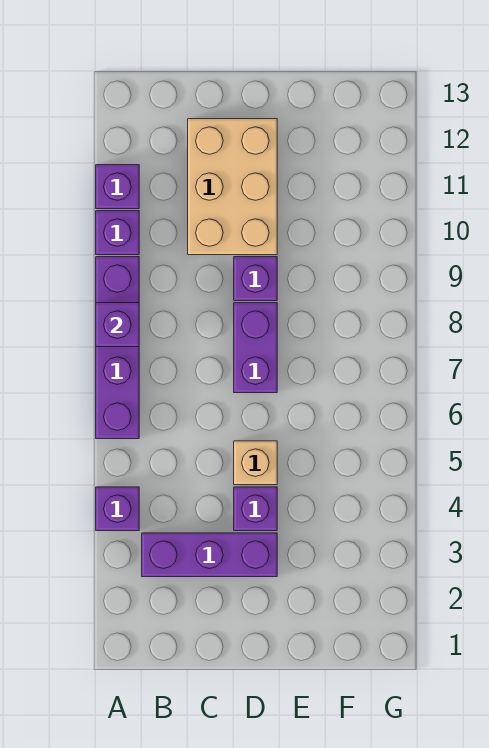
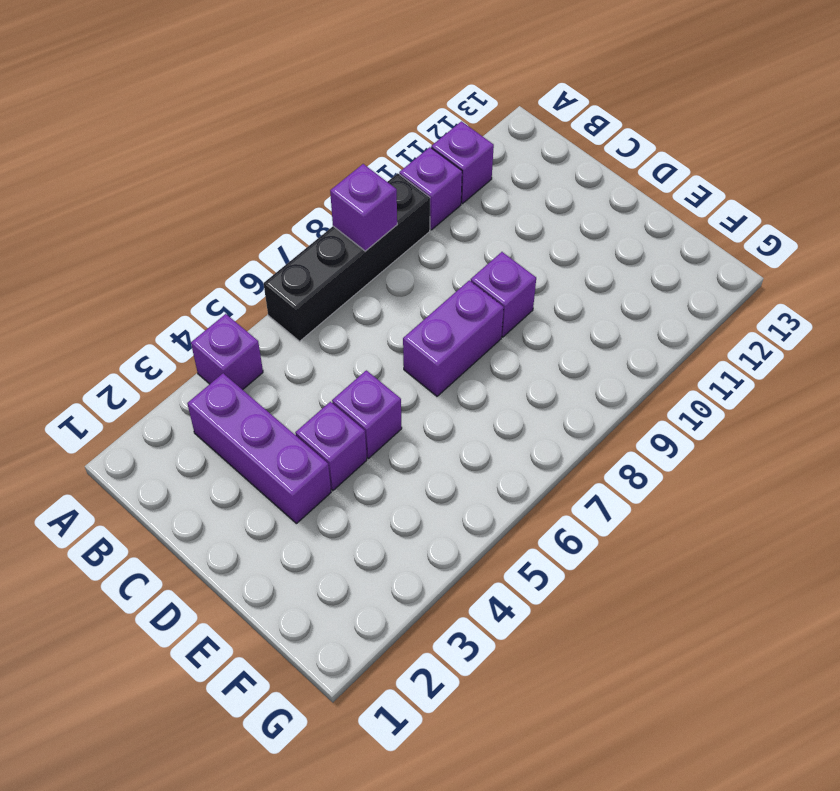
purple 1x4 brick [96,257,139,439] -> black 1x4 brick [264,173,430,341]
tan 2x3 brick [188,119,277,255] -> none
tan 1x1 brick [234,441,277,485] -> purple 1x1 brick [332,370,402,459]

